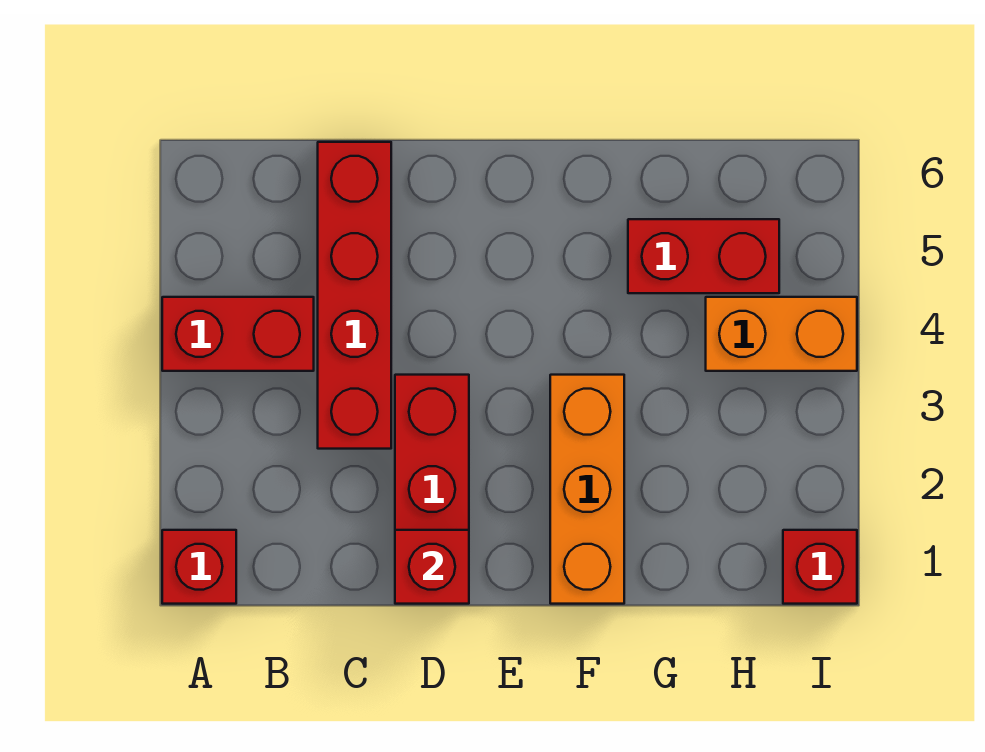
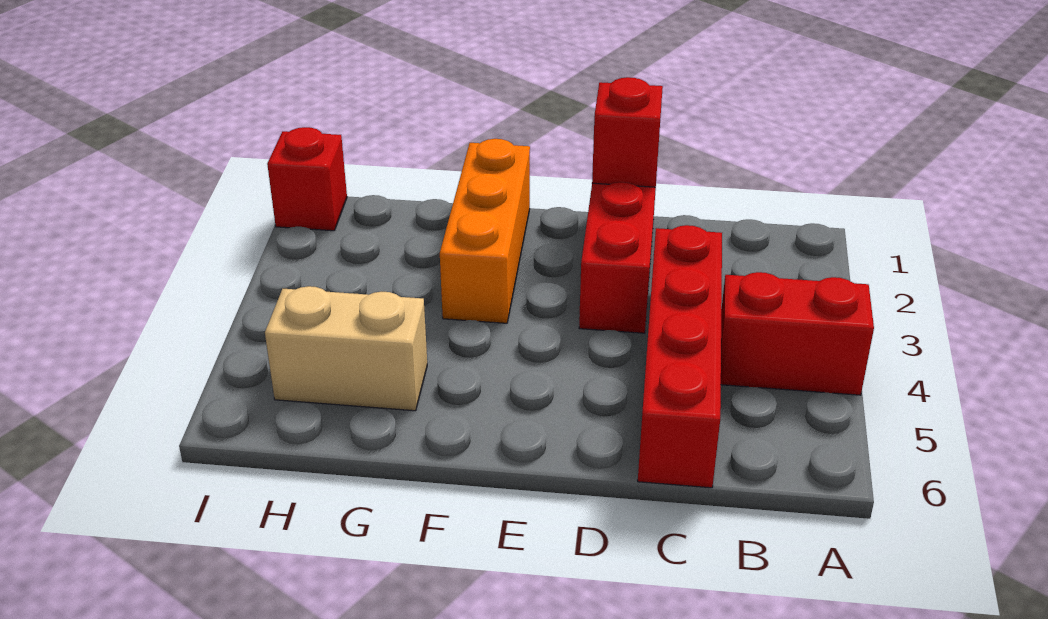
red 1x1 brick [162,530,236,604] -> none
red 1x2 brick [628,219,779,293] -> tan 1x2 brick [265,286,427,411]
orange 1x2 brick [706,297,857,371] -> none

